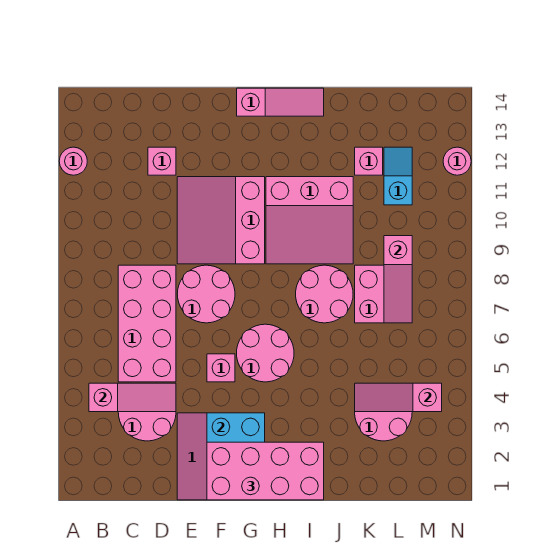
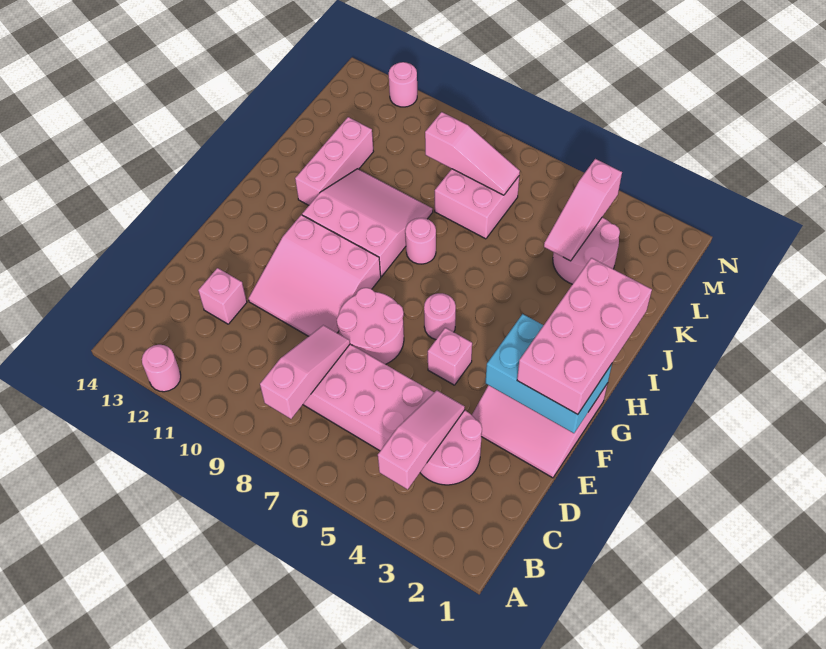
pink 2x2 round brick [237,324,294,382] -> pink 1x1 round brick [424,293,456,340]
pink 1x3 slope [237,88,324,116] -> pink 1x3 slope moved to [260,325,350,419]
pink 3x3 slope [266,177,353,264] -> pink 3x3 slope turned to [302,169,433,277]
pink 2x2 round brick [296,265,353,323] -> pink 1x1 round brick [405,218,436,264]
pink 1x1 brick [355,147,383,175] -> pink 1x3 brick [295,117,373,205]
cyan 1x2 slope [384,147,412,205] -> none

